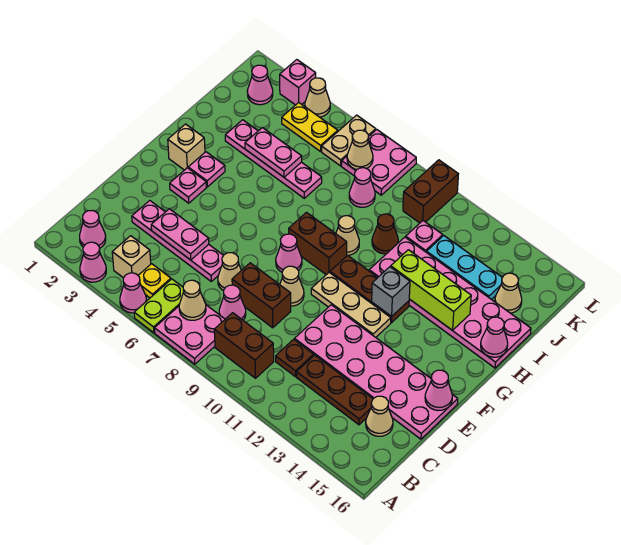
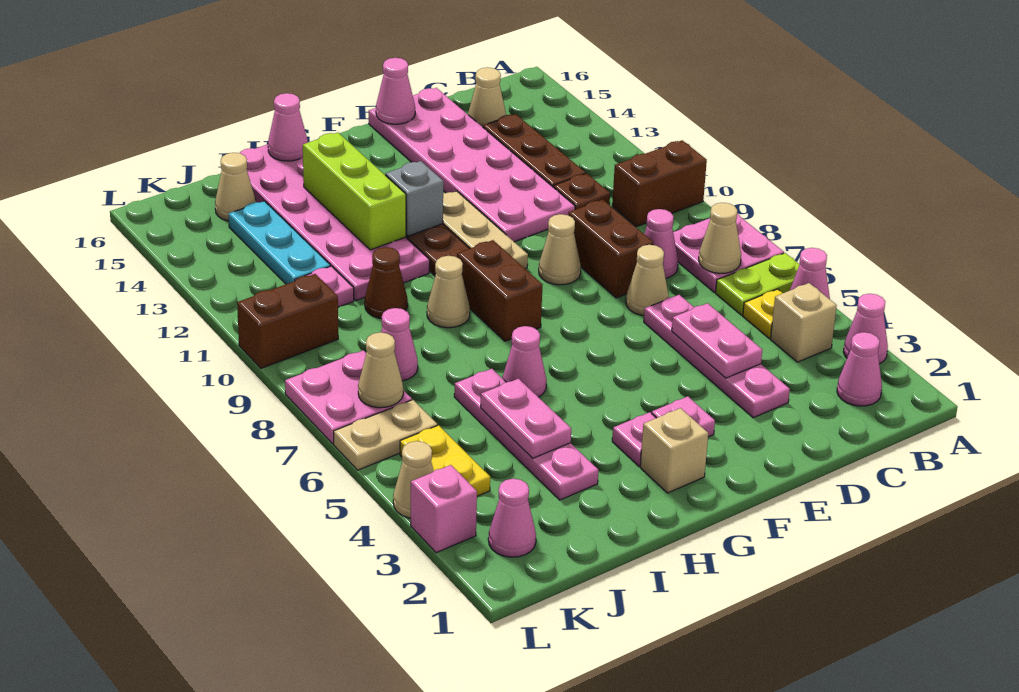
brown 1x2 brick [214,313,274,378] -> brown 1x2 brick turned to [612,140,707,227]
pink 1x1 cone [276,234,302,272] -> pink 1x1 cone moved to [502,326,547,397]

